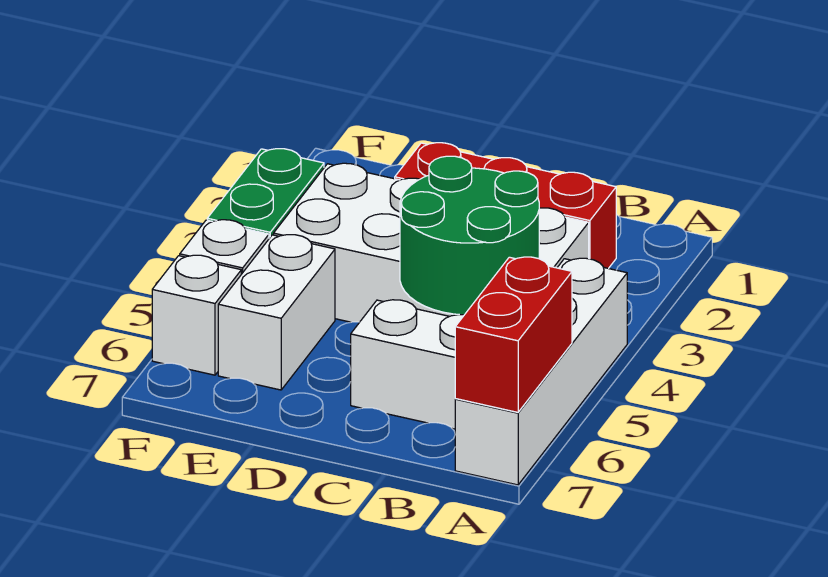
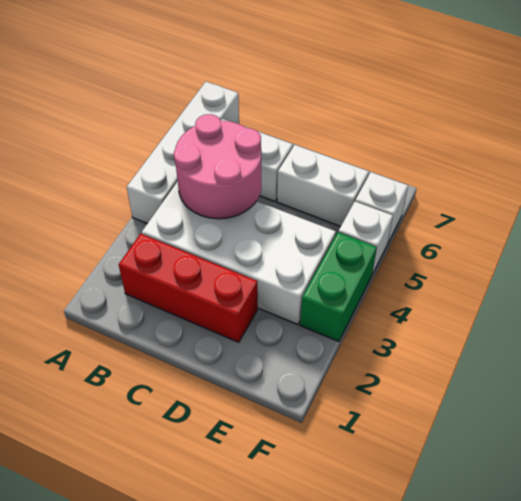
red 1x2 brick [455,257,572,412] -> none
green 2x2 round brick [400,156,539,315] -> pink 2x2 round brick [174,114,261,219]
white 1x2 brick [218,235,335,390] -> white 1x2 brick turned to [277,145,369,226]

